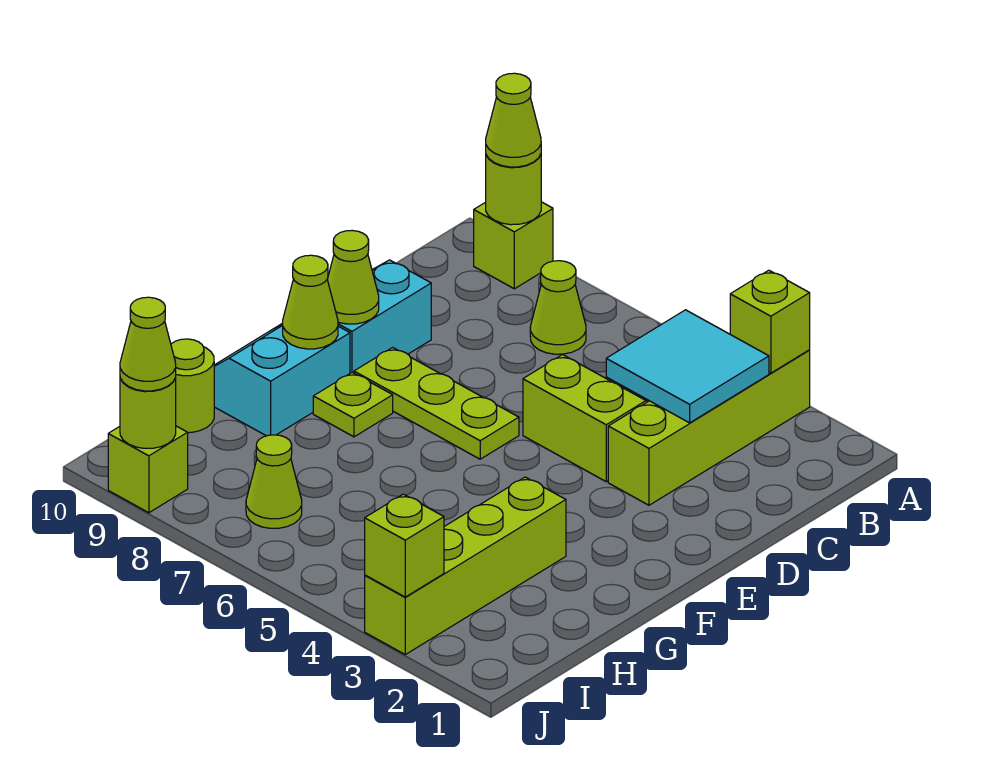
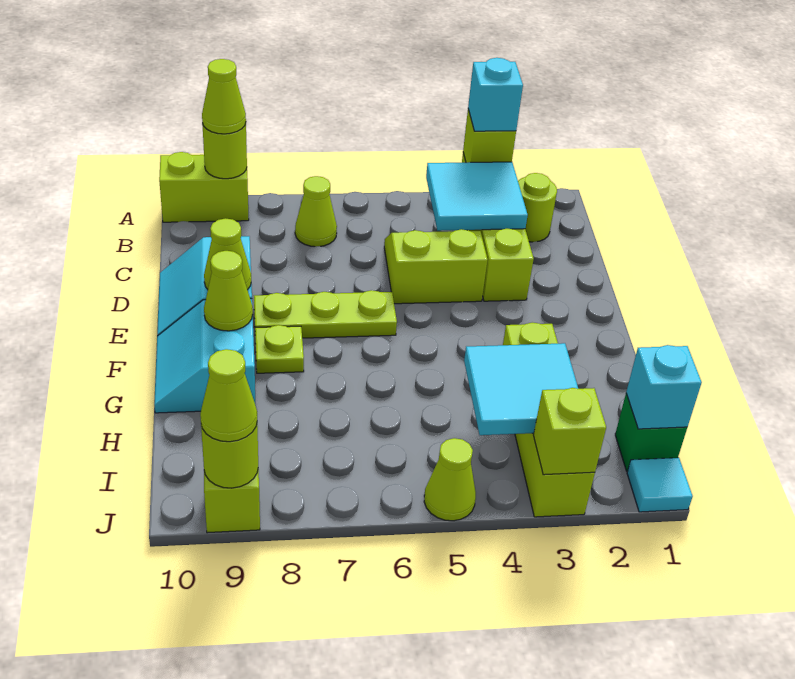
none -> cyan 1x1 brick [468,58,523,131]
lime 1x1 brick [474,202,553,289] -> lime 1x2 brick [159,152,249,222]
none -> cyan 2x2 tile [464,343,578,435]
lime 1x1 round brick [171,339,214,433] -> lime 1x1 round brick moved to [518,173,557,242]
none -> green 1x1 brick [615,394,687,471]
none -> cyan 1x1 brick [626,345,702,429]
lime 1x1 cone [246,435,302,528] -> lime 1x1 cone moved to [424,438,476,521]
none -> cyan 1x1 tile [627,458,693,512]

